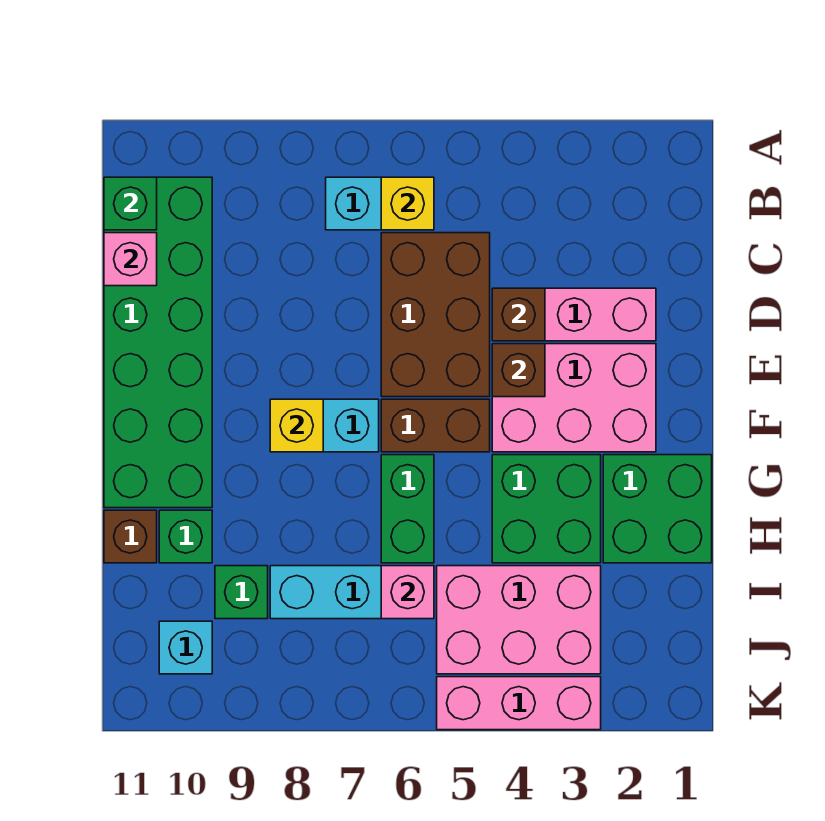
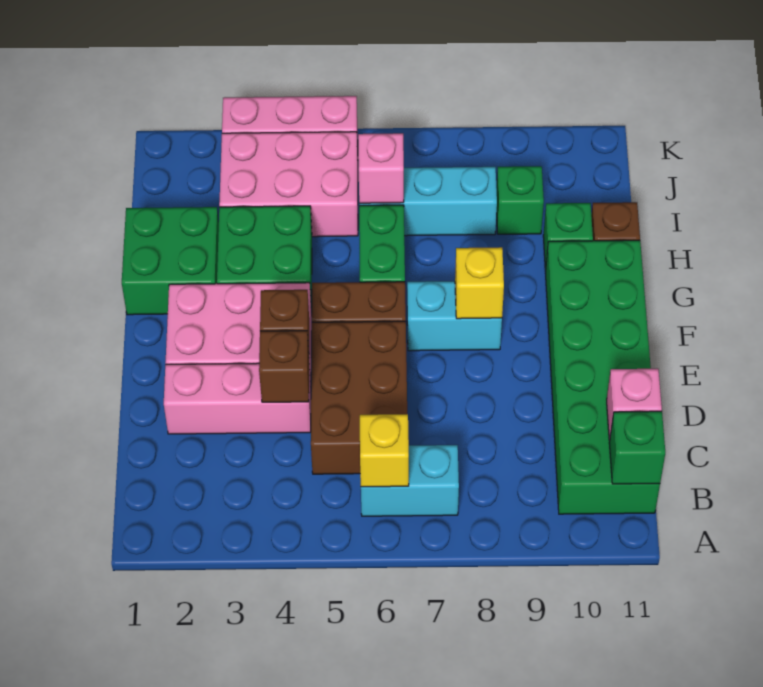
cyan 1x1 brick [159,621,212,674] -> none

